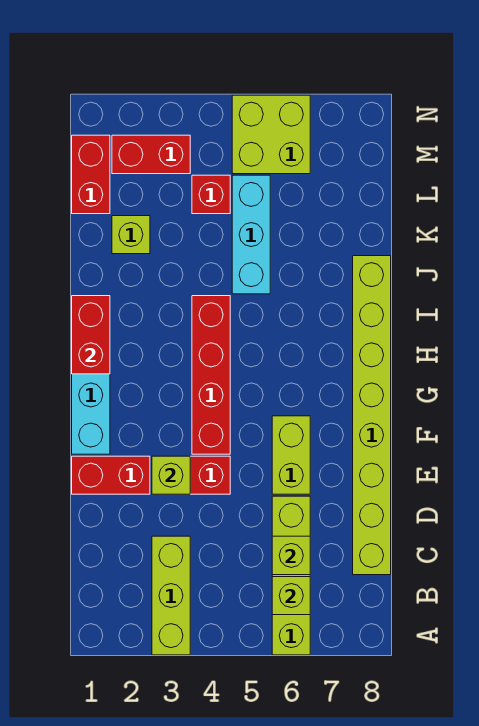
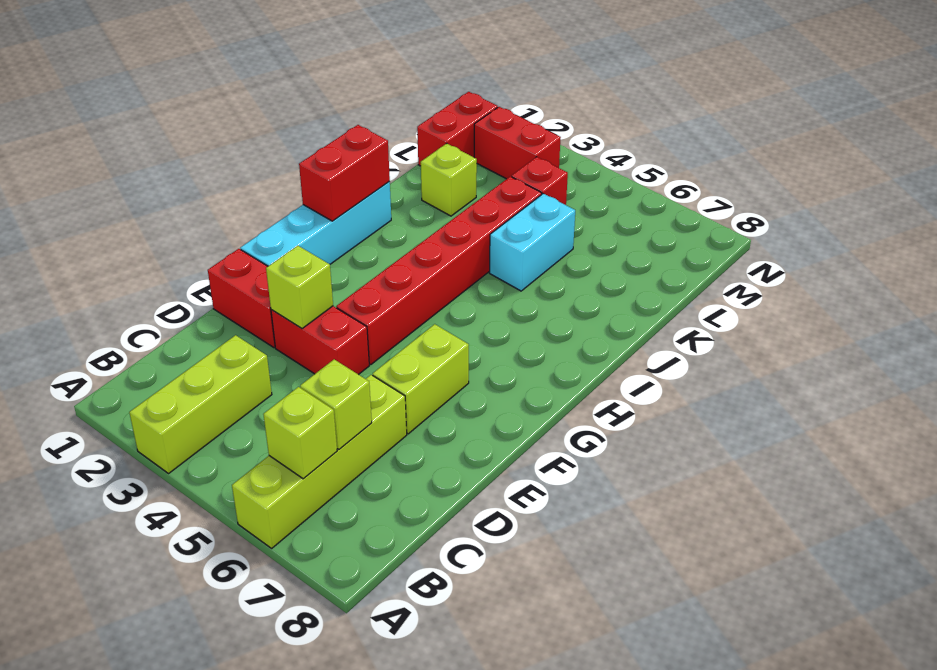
lime 1x8 brick [353,256,391,575] -> none
red 1x4 brick [192,296,230,454] -> red 1x6 brick [336,176,542,365]
cyan 1x3 brick [232,175,270,294] -> cyan 1x2 brick [490,194,575,291]
lime 2x2 brick [232,95,310,174] -> none

